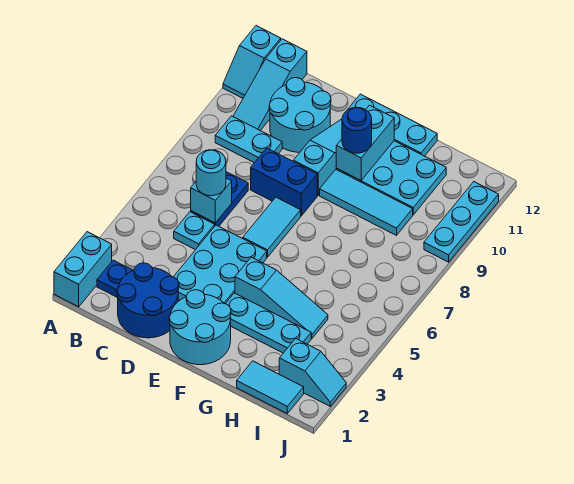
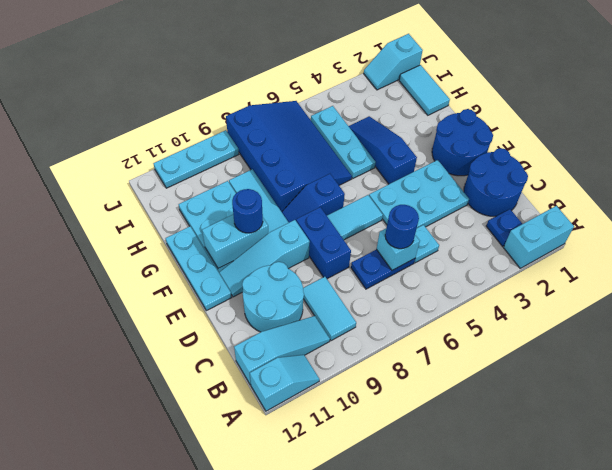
cyan 1x2 plate [215,116,282,163] -> cyan 1x2 tile [303,277,356,341]
cyan 1x1 round brick [196,150,226,196] -> blue 1x1 round brick [385,205,419,249]
cyan 2x2 round brick [169,290,231,365] -> blue 2x2 round brick [432,109,493,176]
cyan 1x3 plate [226,293,311,353] -> cyan 1x3 plate moved to [311,106,376,178]
cyan 1x3 slope [235,257,328,338] -> blue 1x3 slope [349,116,417,184]
none -> blue 1x2 slope [282,174,345,222]
none -> blue 3x4 slope [226,101,352,212]
cyan 1x2 slope [279,338,346,406] -> cyan 1x2 slope turned to [364,34,423,90]

